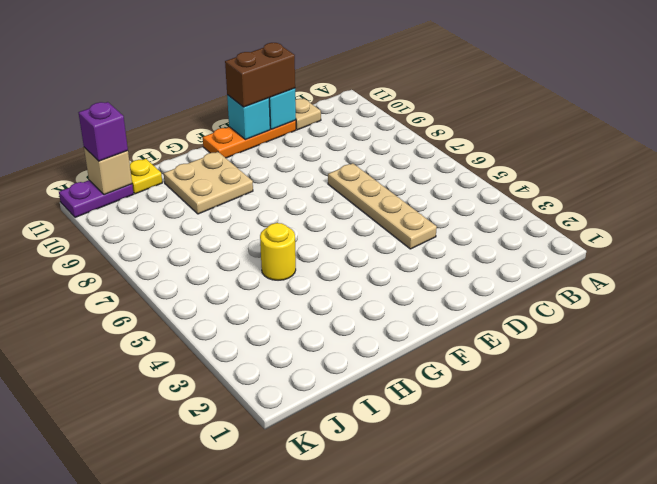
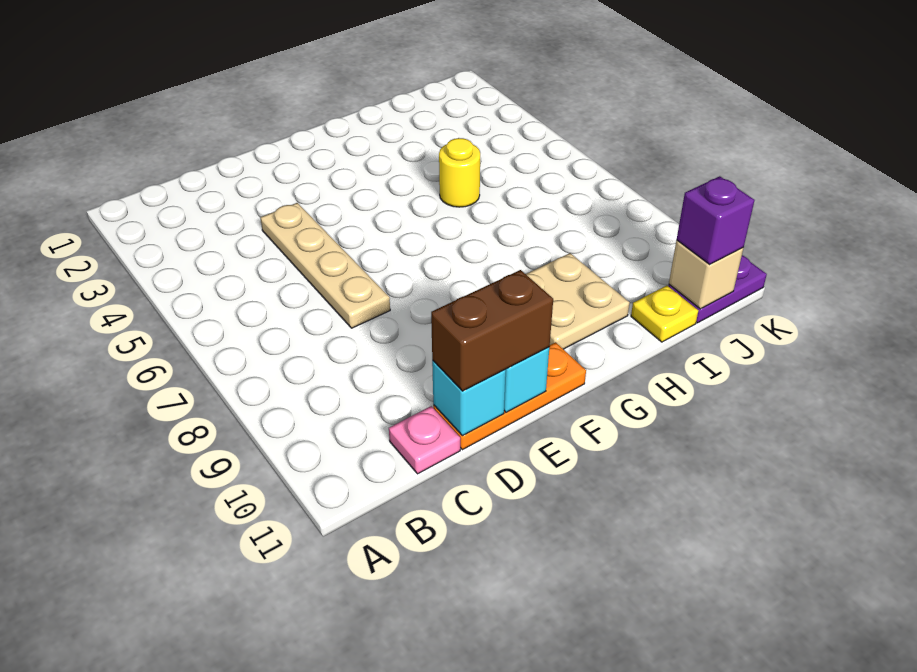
tan 1x1 plate [295,99,321,130] -> pink 1x1 plate [389,406,460,474]

